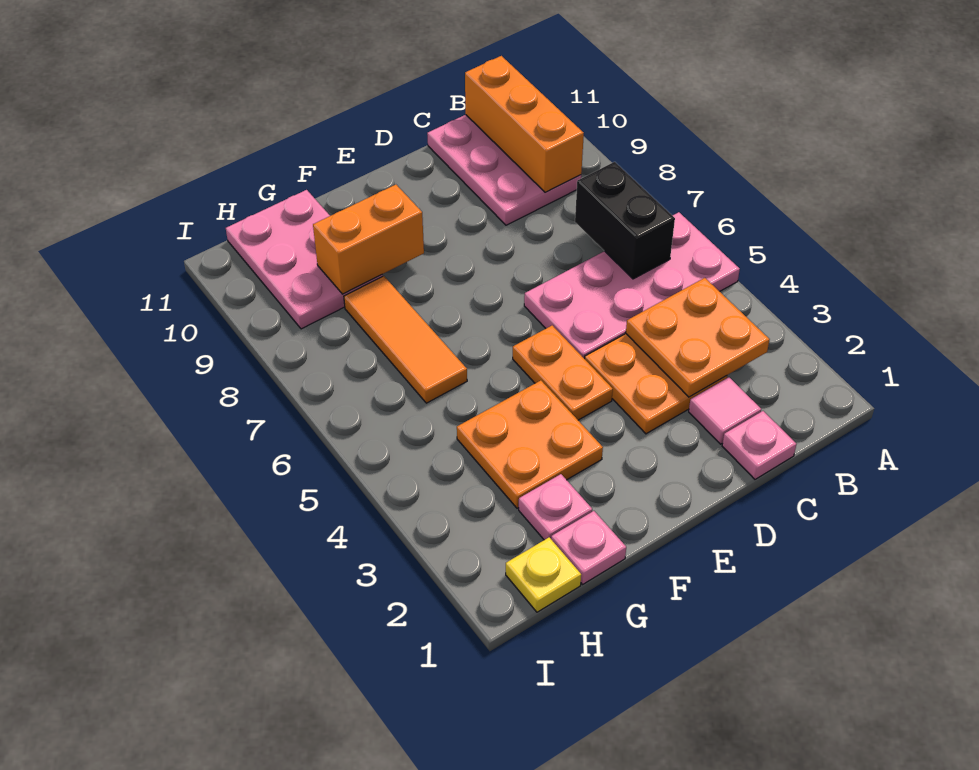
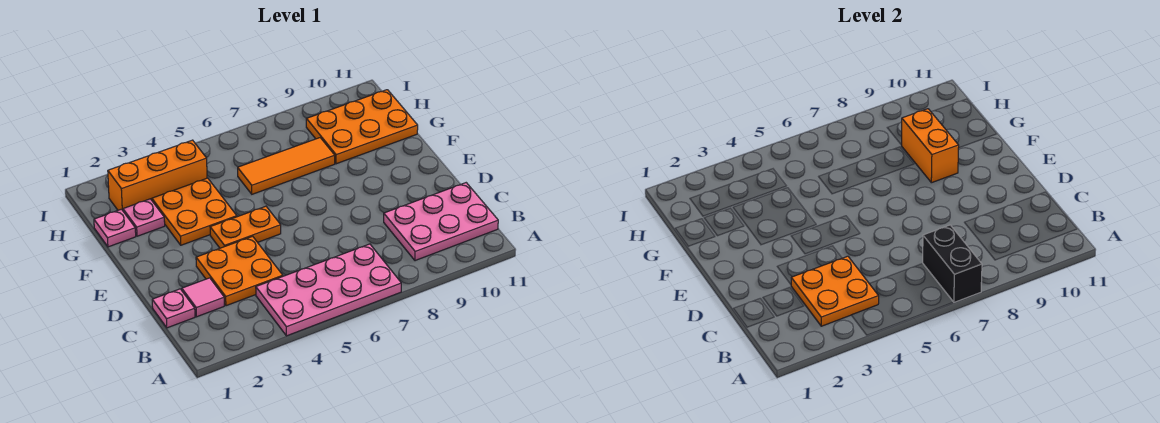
pink 2x4 plate [524,212,740,359] -> pink 2x4 plate turned to [256,244,401,336]
black 1x2 brick [575,162,675,279] -> black 1x2 brick turned to [923,225,982,302]
orange 1x3 brick [465,56,584,193] -> orange 1x3 brick moved to [108,140,207,210]
pink 2x3 plate [226,190,383,329] -> orange 2x3 plate [306,90,418,164]
yellow 1x1 plate [506,537,581,612] -> none

